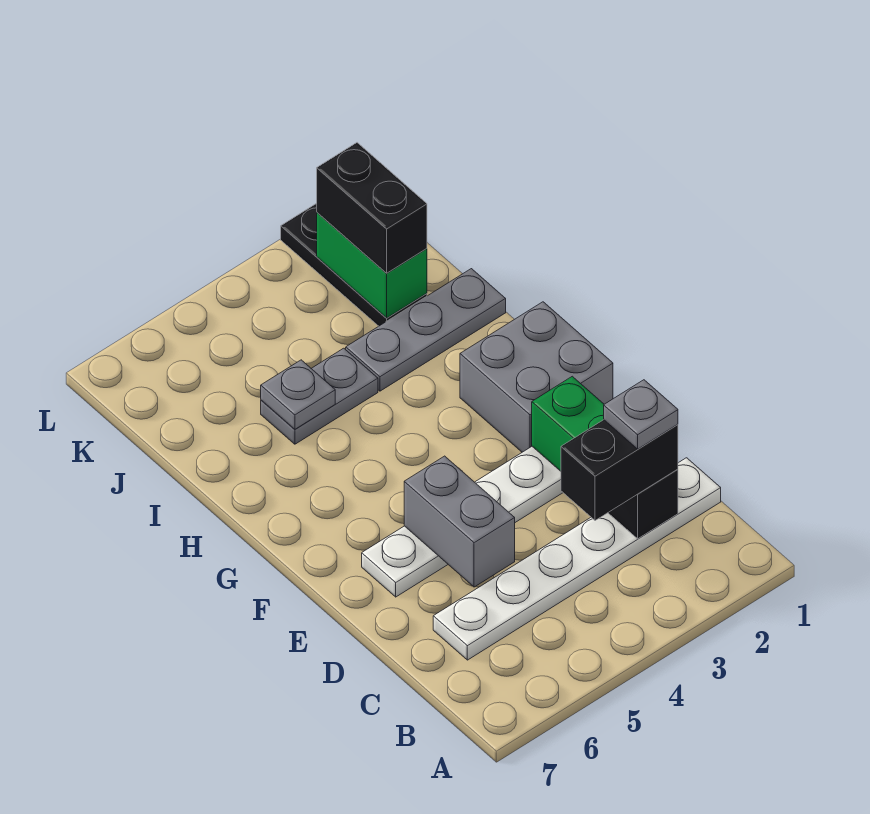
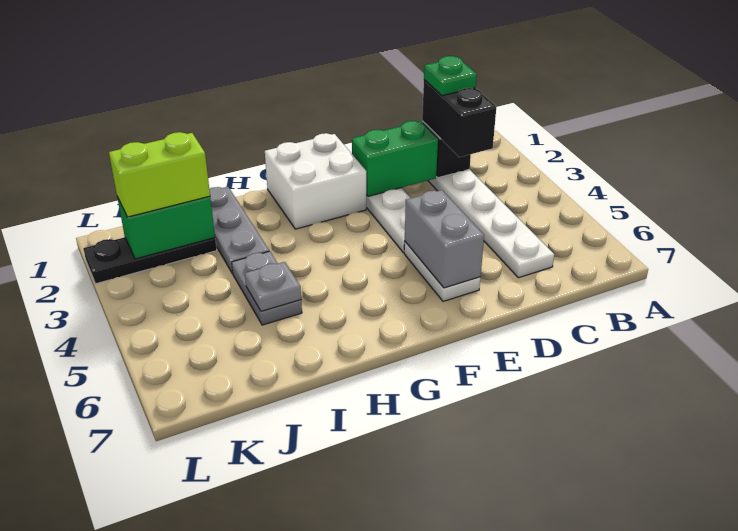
grey 1x1 plate [604,380,678,449] -> green 1x1 plate [424,56,477,96]
grey 1x2 brick [404,456,515,587] -> grey 1x2 brick turned to [405,190,484,288]
grey 2x2 brick [460,302,613,452] -> white 2x2 brick [265,133,366,229]
black 1x2 brick [317,143,427,273] -> lime 1x2 brick [109,132,210,217]

